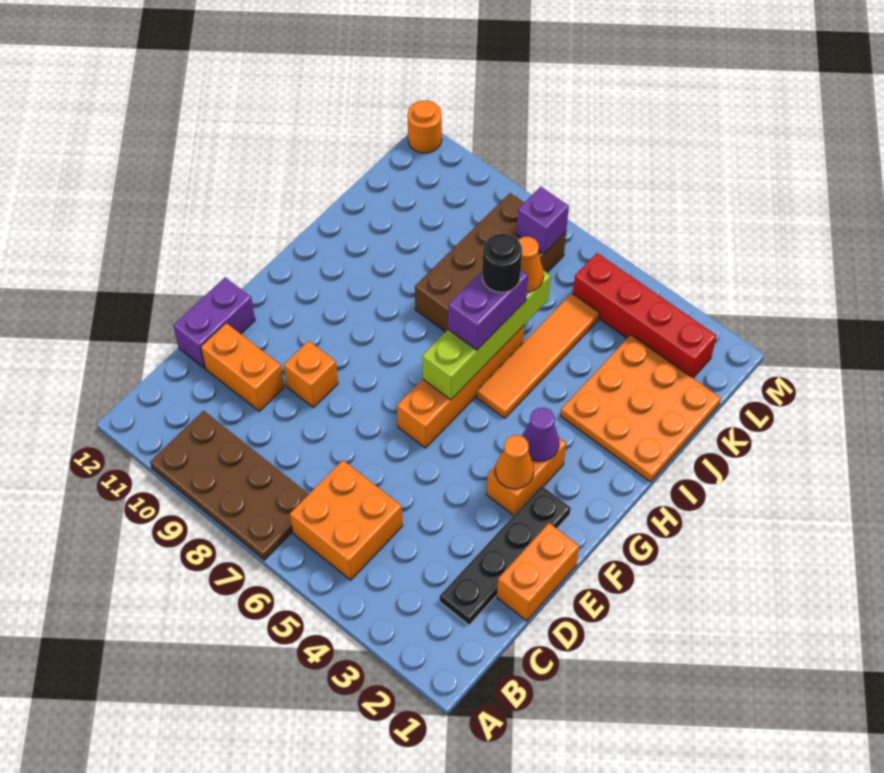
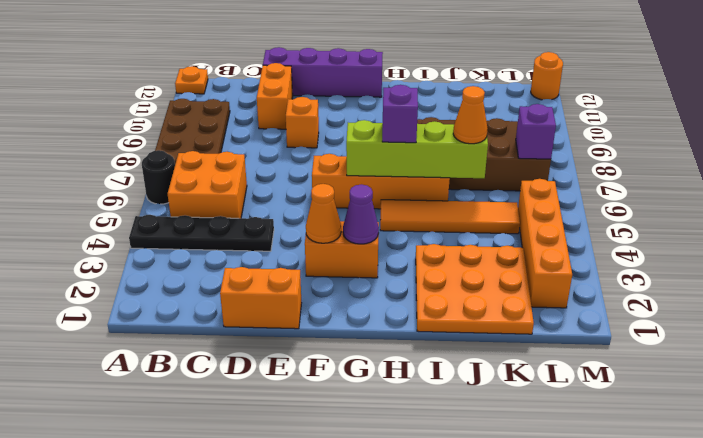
none -> orange 1x1 plate [175,66,208,94]
black 1x4 plate [440,486,571,625] -> black 1x4 plate moved to [129,215,274,251]
purple 1x2 brick [173,278,255,368] -> purple 1x4 brick [263,47,383,97]
purple 1x2 brick [448,270,528,350] -> purple 1x1 brick [382,85,418,143]
black 1x1 round brick [482,234,522,292] -> black 1x1 round brick moved to [142,150,175,204]
red 1x4 brick [573,253,717,378] -> orange 1x4 brick [518,179,572,308]

